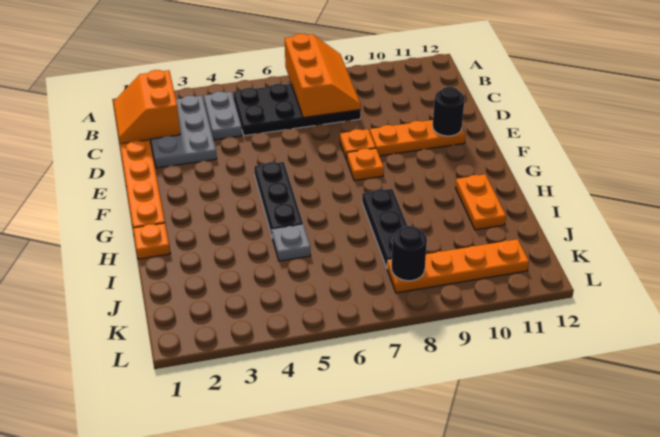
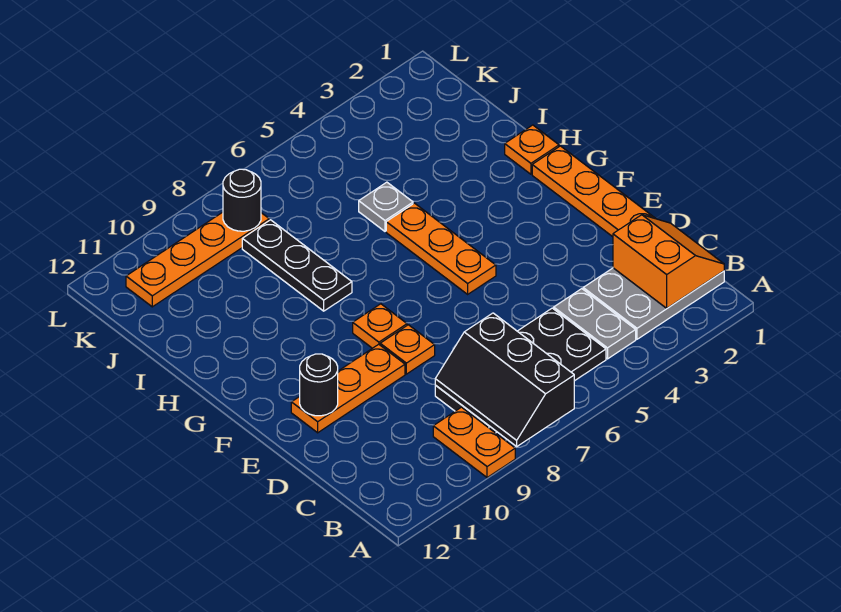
orange 2x3 slope [285,34,361,118] -> black 2x3 slope [435,313,574,446]
grey 2x3 plate [151,95,217,168] -> grey 2x3 plate turned to [583,268,724,339]
black 1x3 plate [254,162,303,236] -> orange 1x3 plate [386,203,496,294]
orange 1x2 plate [455,174,506,230] -> orange 1x2 plate moved to [433,407,515,478]

